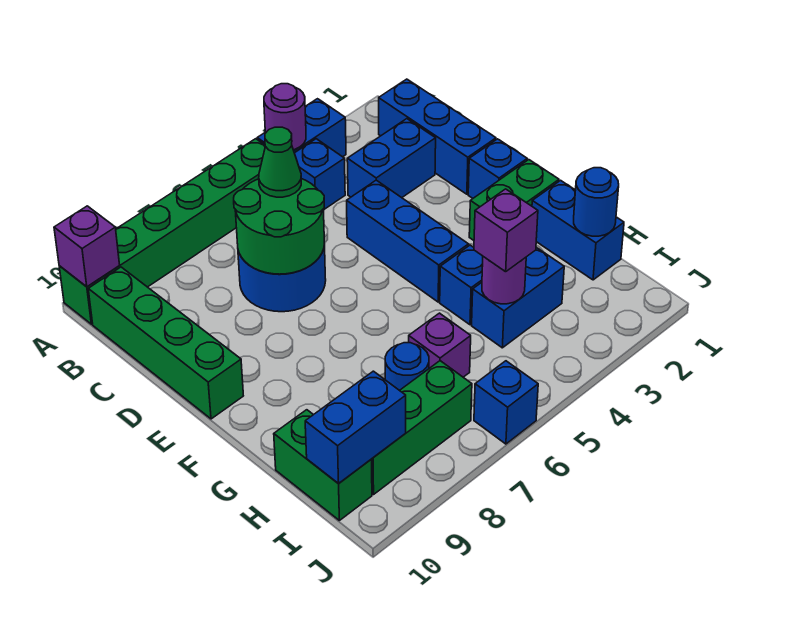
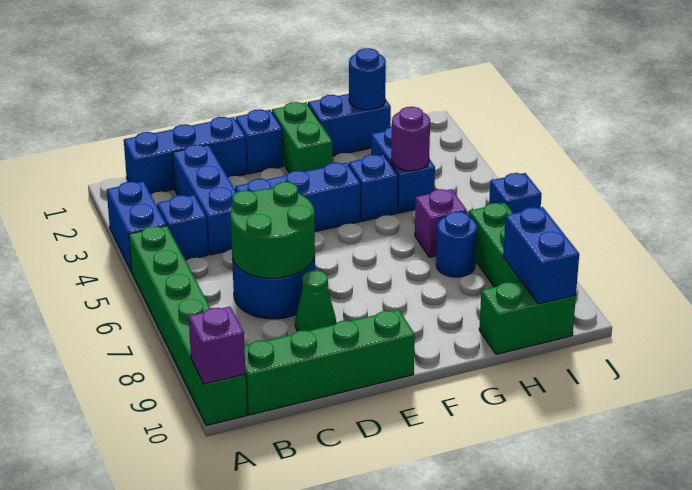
purple 1x1 round brick [264,84,306,150] -> none
blue 1x2 brick [347,119,436,198] -> blue 1x3 brick [173,145,236,255]
green 1x1 cone [259,127,301,197] -> green 1x1 cone moved to [295,270,336,331]
purple 1x1 brick [474,189,538,272] -> none

